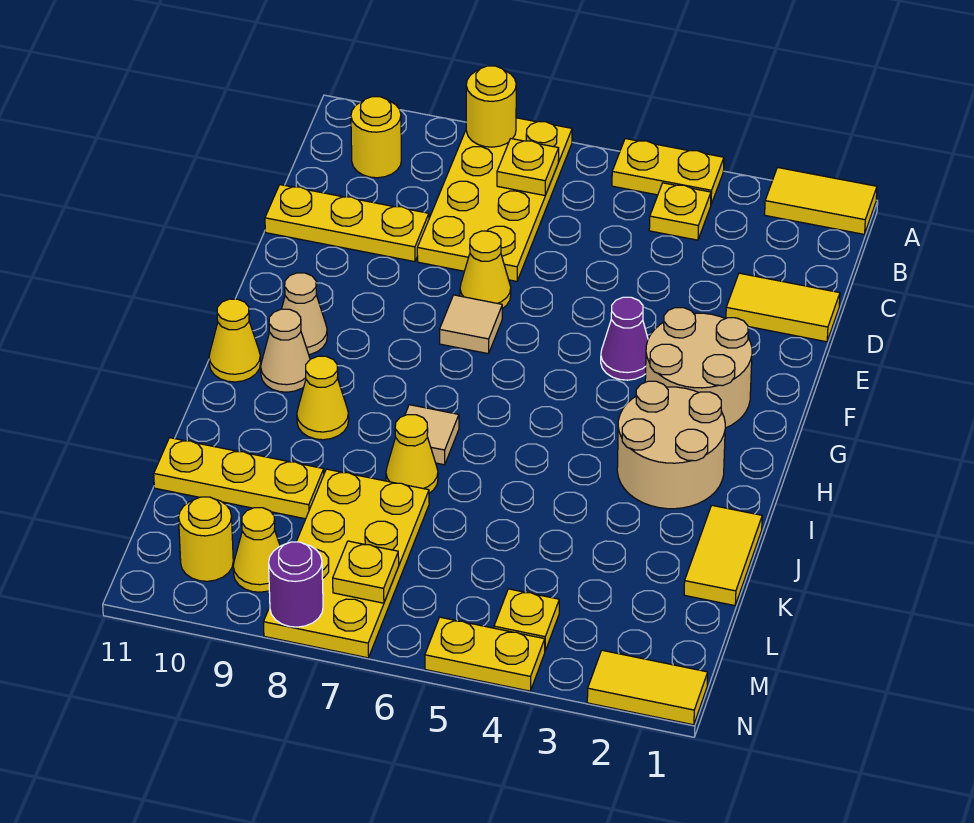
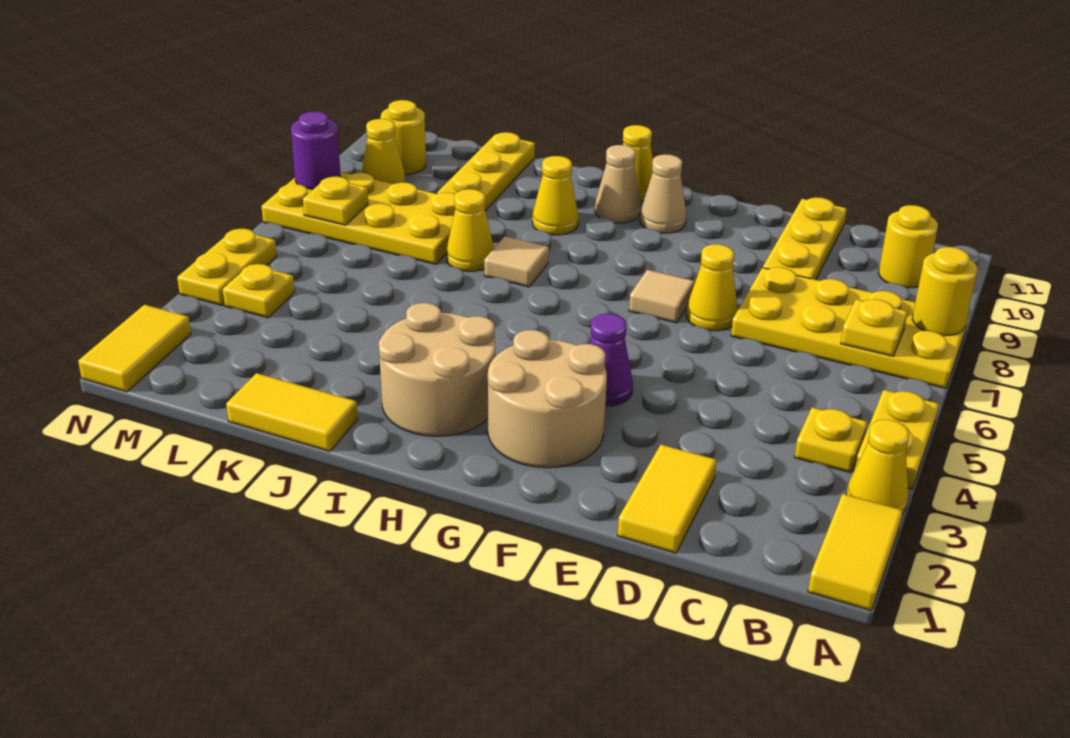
none -> yellow 1x1 cone [846,420,909,514]

